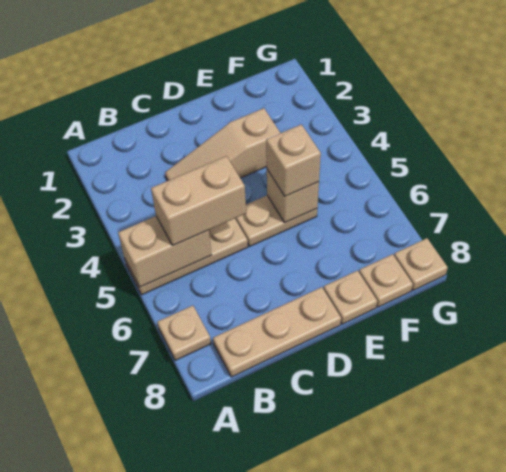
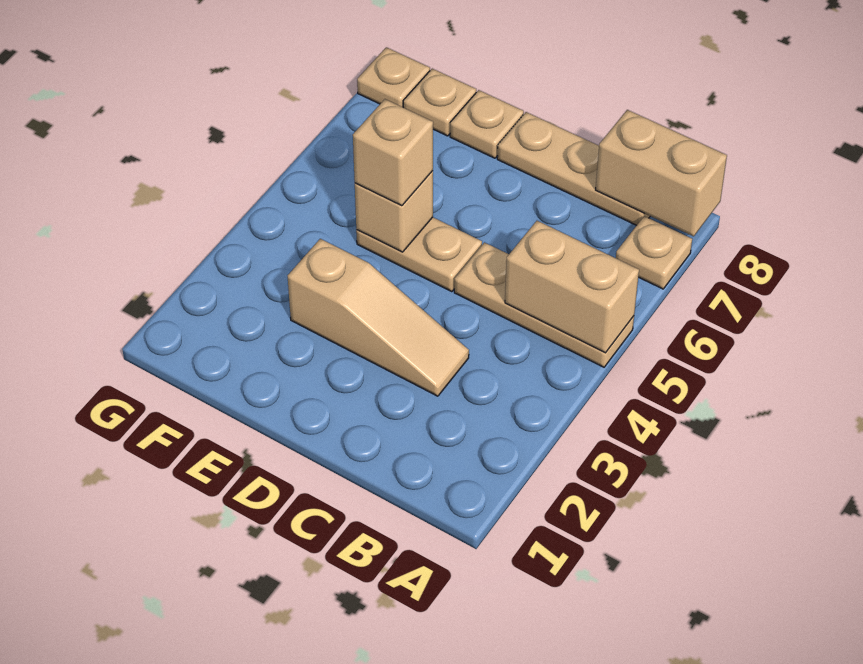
tan 1x2 brick [151,156,246,246] -> tan 1x2 brick moved to [596,110,727,236]

